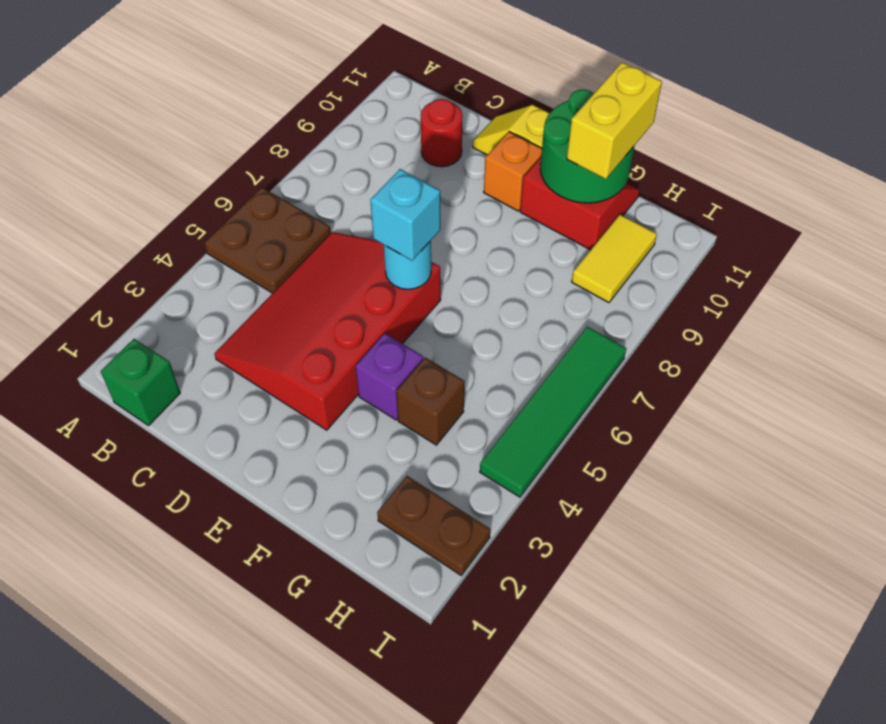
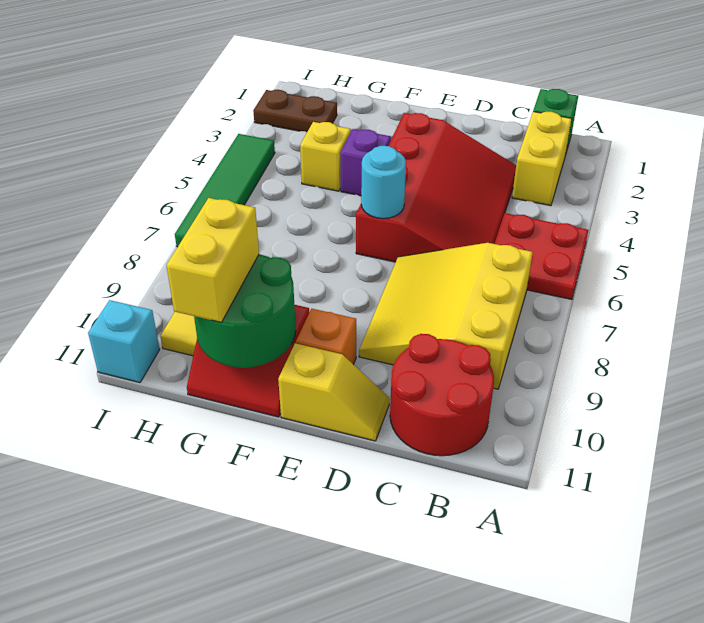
brown 2x2 plate [205,188,331,293] -> red 2x2 plate [494,213,588,299]
none -> yellow 1x2 brick [512,112,572,206]
none -> yellow 3x3 slope [359,243,533,389]
red 1x1 round brick [421,99,463,167] -> red 2x2 round brick [390,334,494,456]
cyan 1x1 brick [370,169,440,261] -> cyan 1x1 brick moved to [88,300,160,383]
brown 1x1 brick [396,358,465,445] -> yellow 1x1 brick [300,122,351,191]

